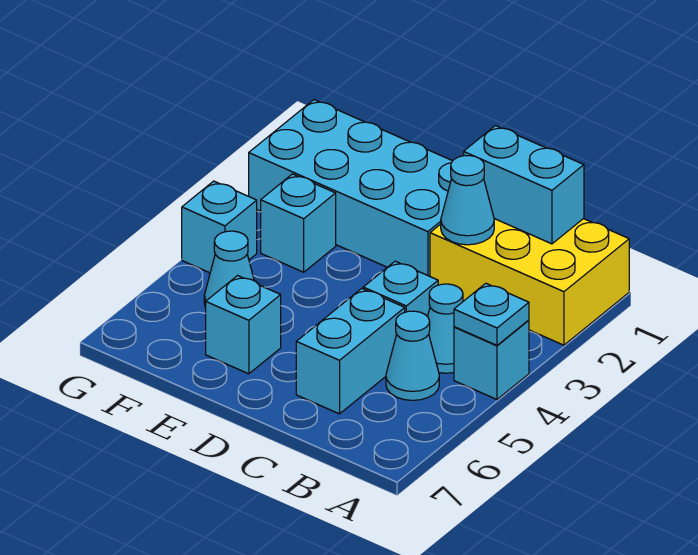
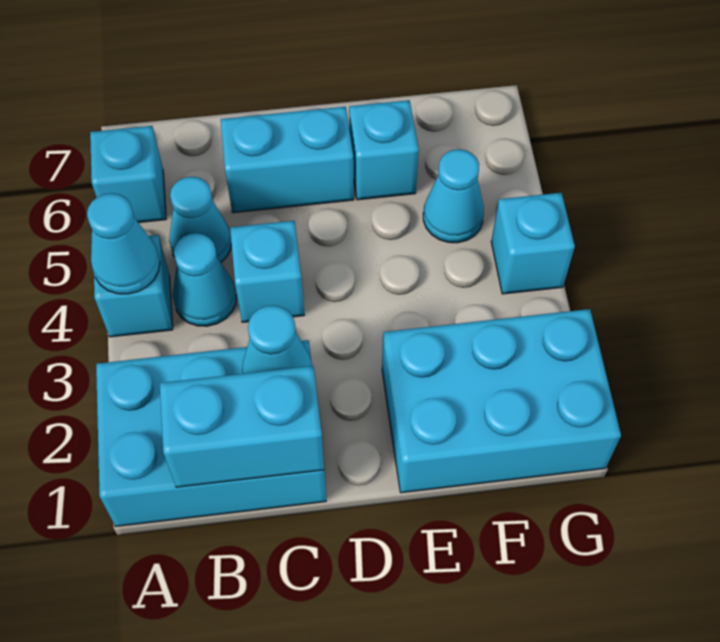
yellow 2x3 brick [430,219,629,345] -> cyan 2x3 brick [96,340,326,526]
cyan 1x1 plate [454,283,529,345] -> cyan 1x1 cone [87,193,160,294]
cyan 1x2 brick [296,288,405,414] -> cyan 1x2 brick turned to [221,107,354,213]
cyan 2x4 brick [249,100,452,276] -> cyan 2x3 brick [382,309,621,493]
cyan 1x1 brick [261,174,336,272] -> cyan 1x1 brick moved to [90,126,166,223]

